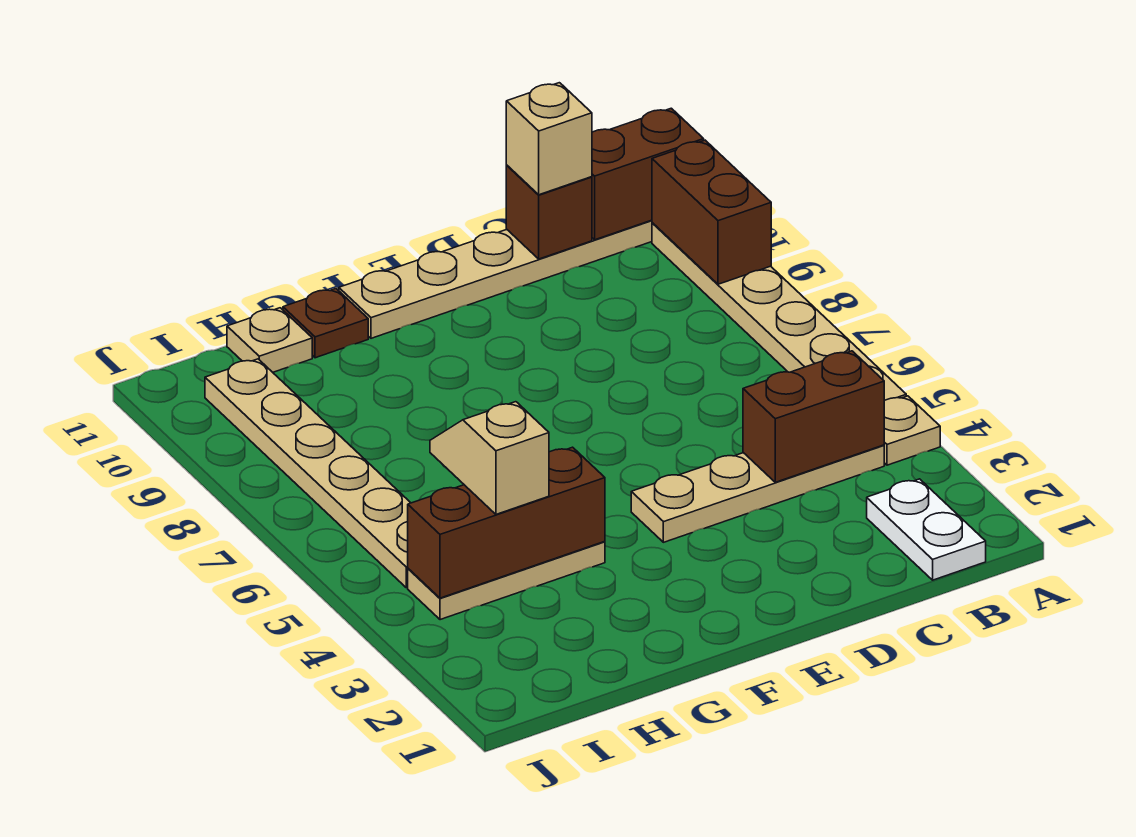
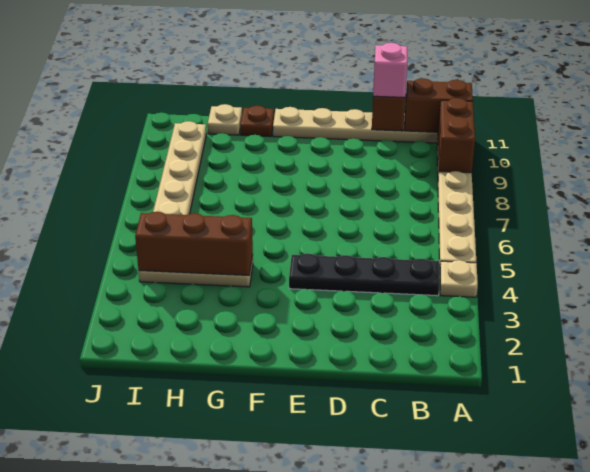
white 1x2 plate [867,479,986,580] -> none
tan 1x4 plate [631,445,884,542] -> black 1x4 plate [289,254,439,296]
brown 1x2 brick [743,351,884,482] -> none
tan 1x1 brick [506,83,592,195] -> pink 1x1 brick [373,43,407,98]
tan 1x2 slope [430,402,549,514] -> none

